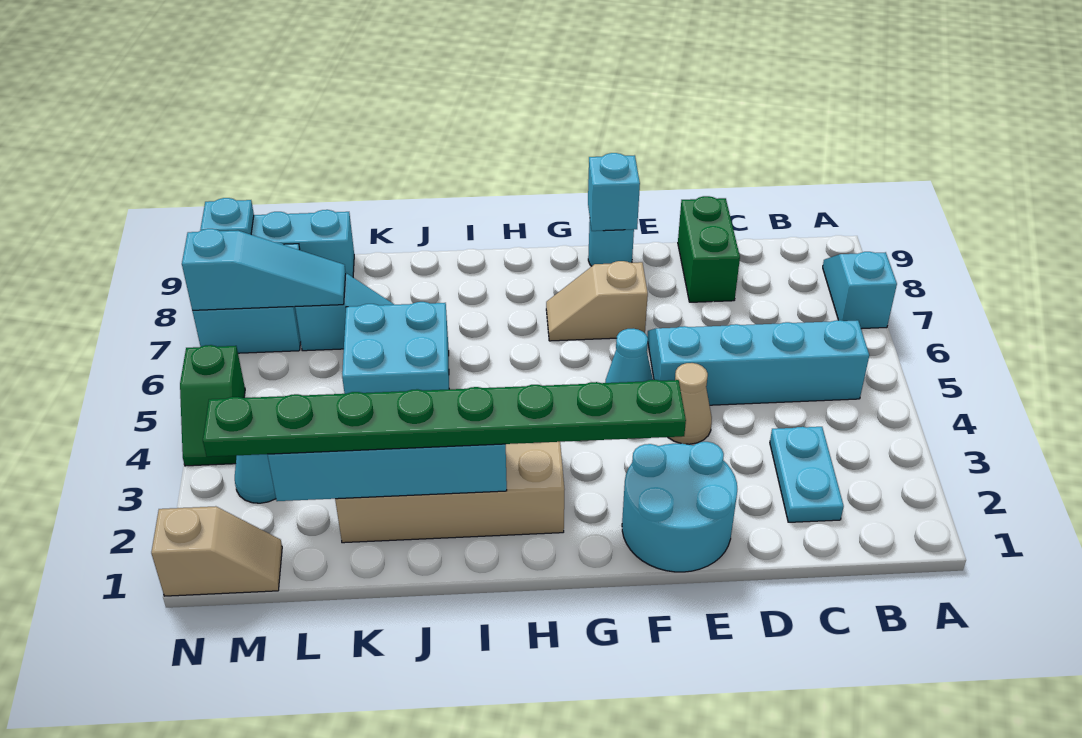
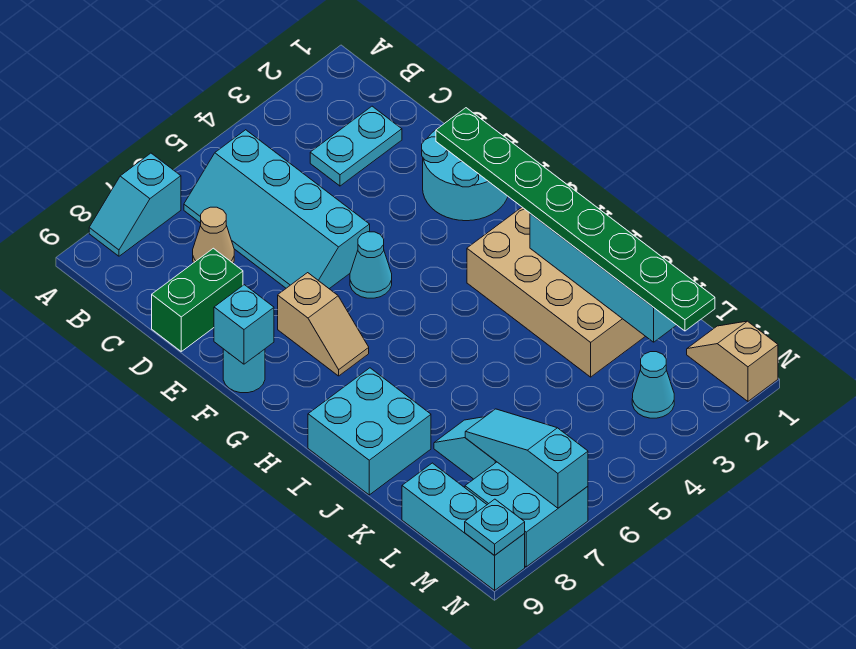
tan 1x1 cone [668,363,712,444] -> tan 1x1 cone moved to [193,207,234,263]
cyan 2x2 brick [342,302,449,394] -> cyan 2x2 brick moved to [308,368,431,495]
green 1x2 slope [180,345,245,466] -> none

